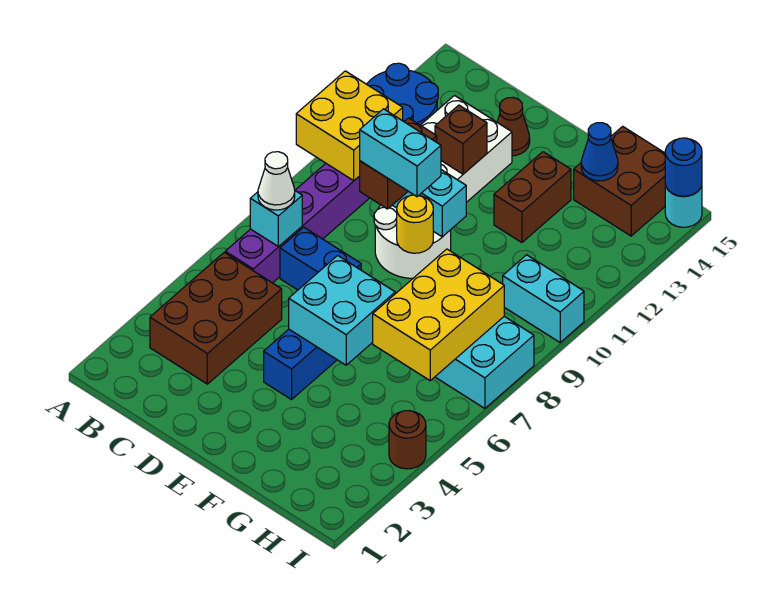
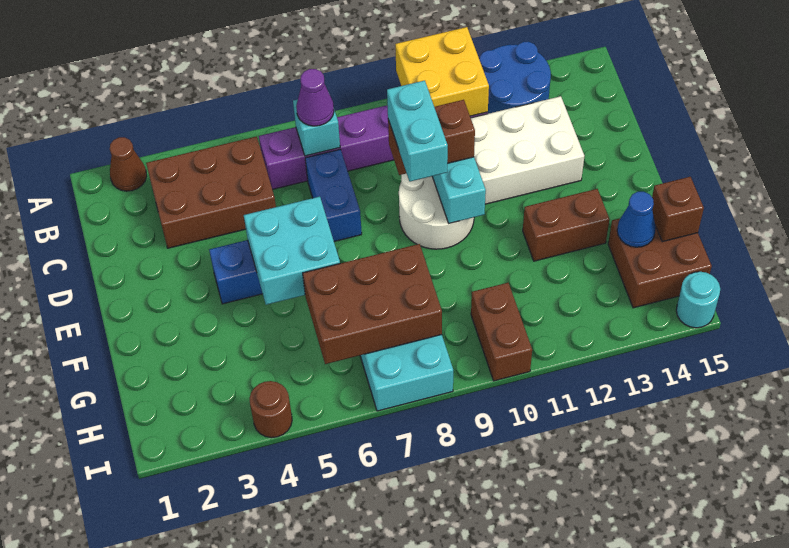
white 1x1 cone [258,152,295,210] -> purple 1x1 cone [296,69,334,126]
brown 1x1 brick [435,105,487,174] -> brown 1x1 brick moved to [652,177,704,242]
brown 1x1 cone [497,98,530,156] -> brown 1x1 cone moved to [110,137,147,191]
yellow 1x1 round brick [397,195,433,253] -> none
yellow 2x3 brick [373,249,504,381] -> brown 2x3 brick [303,244,442,364]
cyan 1x2 brick [503,255,584,342] -> brown 1x2 brick [471,283,532,381]
blue 1x1 round brick [665,138,702,196] -> none

